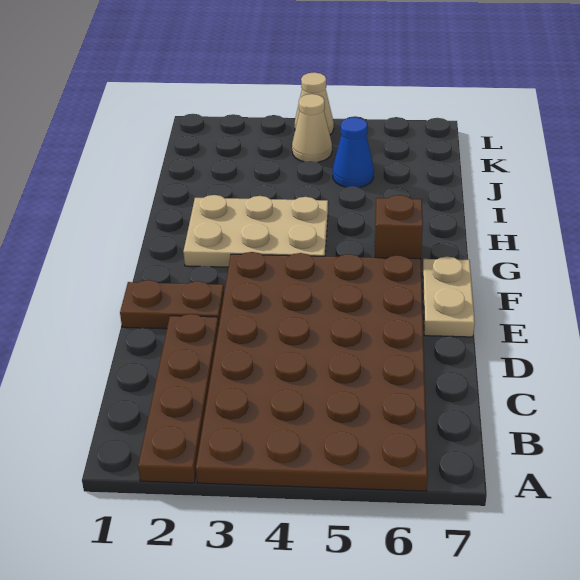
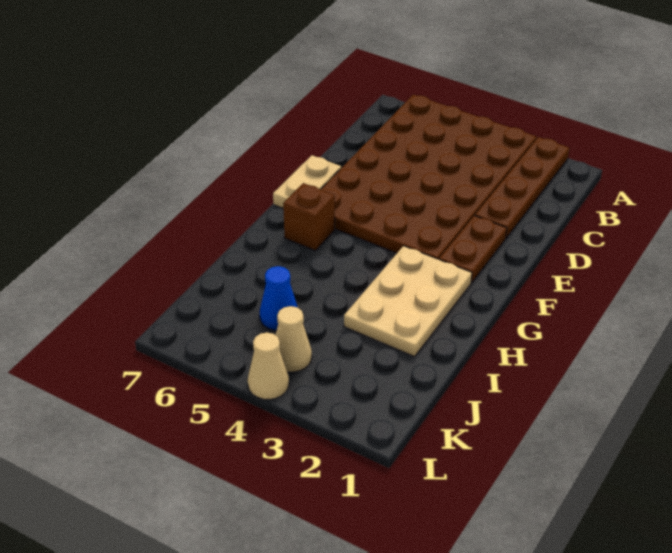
brown 1x2 plate [120,280,224,329] -> brown 1x2 plate turned to [439,216,507,283]
tan 2x3 plate [183,195,328,267] -> tan 2x3 plate turned to [344,246,472,357]

